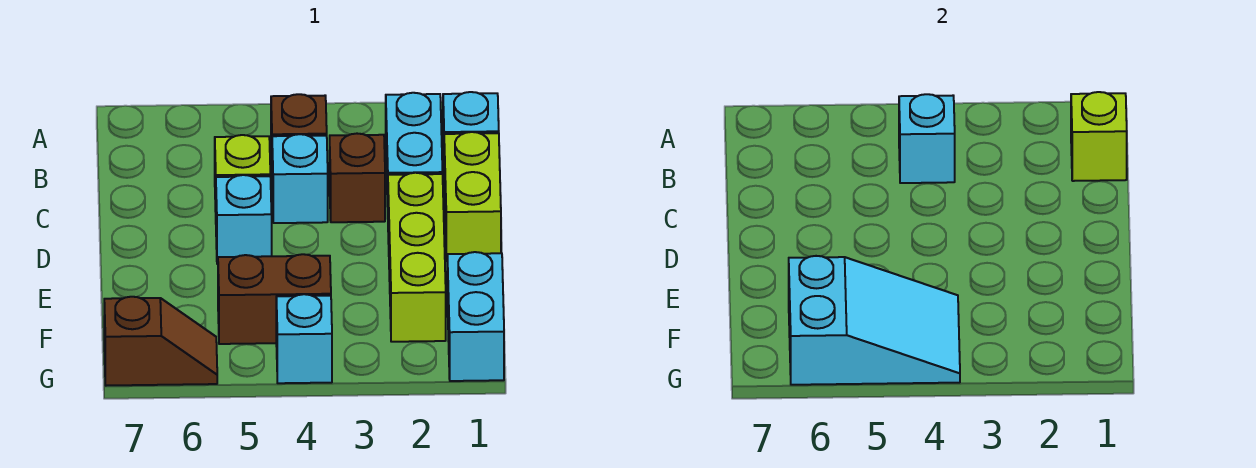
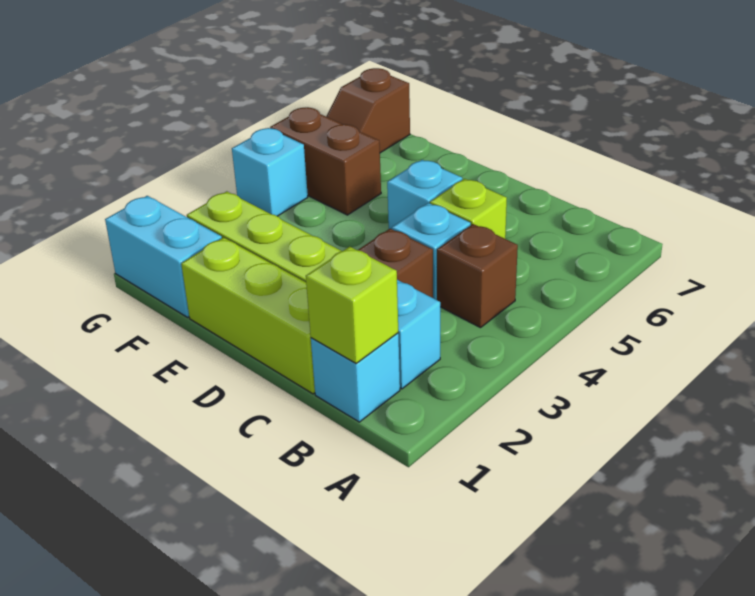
cyan 1x1 brick [899,94,955,183] -> none
lime 1x2 brick [444,132,501,261] -> lime 1x3 brick [181,237,315,394]
brown 1x2 brick [218,254,331,344] -> brown 1x2 brick turned to [270,107,381,215]
cyan 2x3 slope [789,256,960,385] -> none

